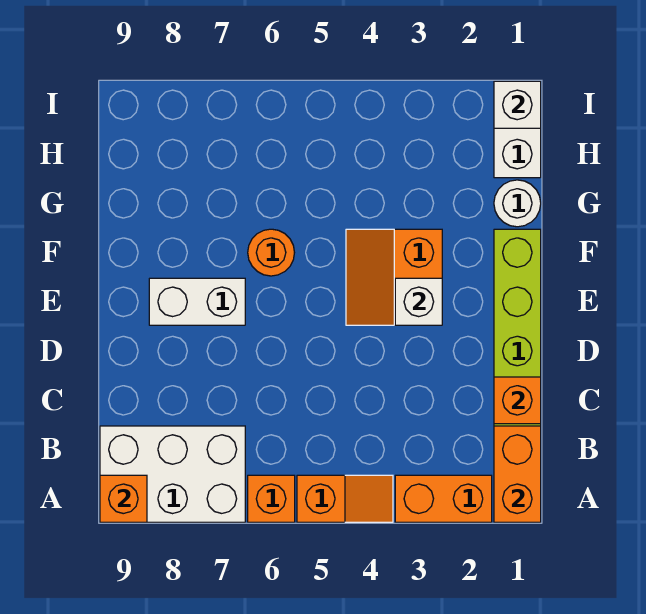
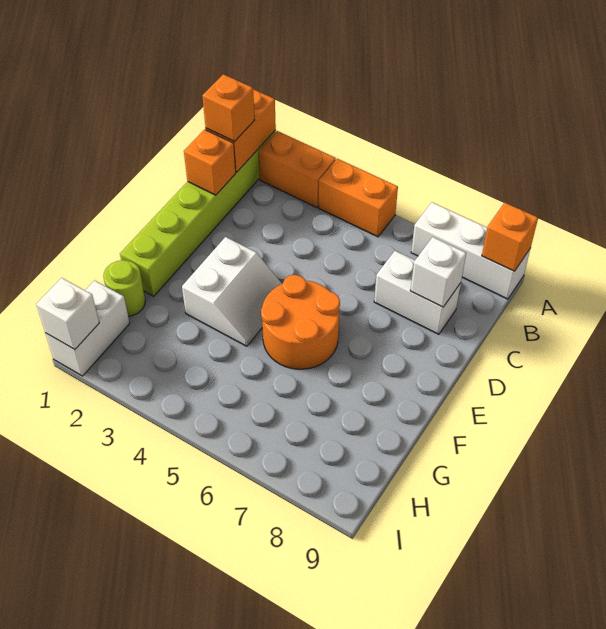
orange 1x2 slope [297,475,393,522] -> orange 1x2 brick [319,159,398,237]
orange 1x1 brick [248,475,295,522] -> orange 1x1 brick moved to [202,74,254,142]
white 2x3 brick [100,426,245,522] -> white 1x3 brick [411,202,531,299]
orange 2x2 slope [346,229,442,325] -> white 2x2 slope [182,237,282,346]
white 1x1 brick [395,278,442,325] -> white 1x1 brick moved to [410,237,466,307]
white 1x2 brick [149,278,245,325] -> white 1x2 brick moved to [374,251,461,334]
orange 1x1 round brick [248,229,295,276] -> orange 2x2 round brick [261,275,340,369]
white 1x1 round brick [494,180,541,227] -> lime 1x1 round brick [103,260,145,316]

